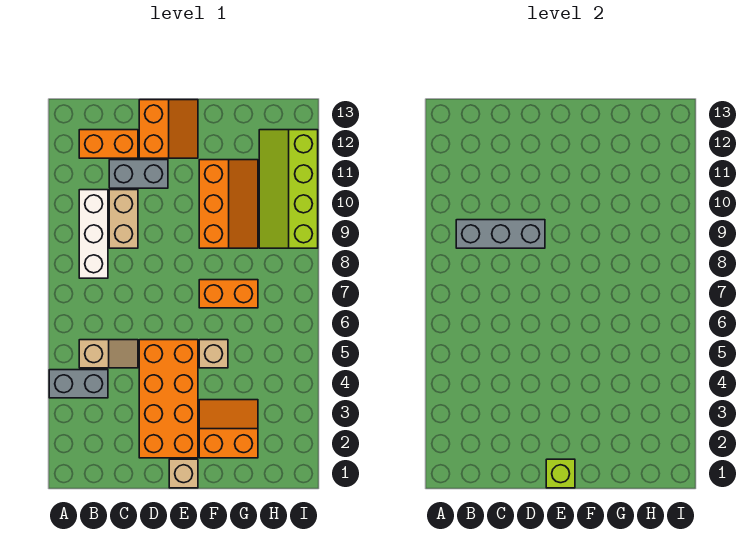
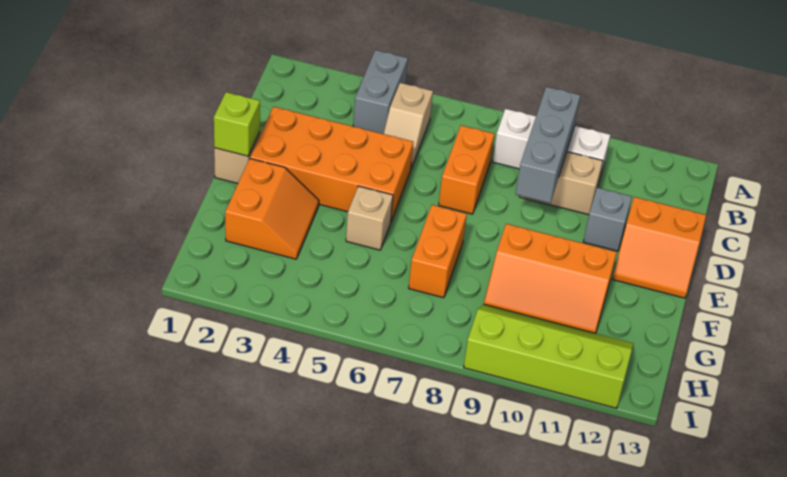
orange 1x2 brick [79,130,138,158] -> orange 1x2 brick moved to [439,125,495,214]
grey 1x2 brick [109,160,168,188] -> grey 1x1 brick [583,188,632,251]

